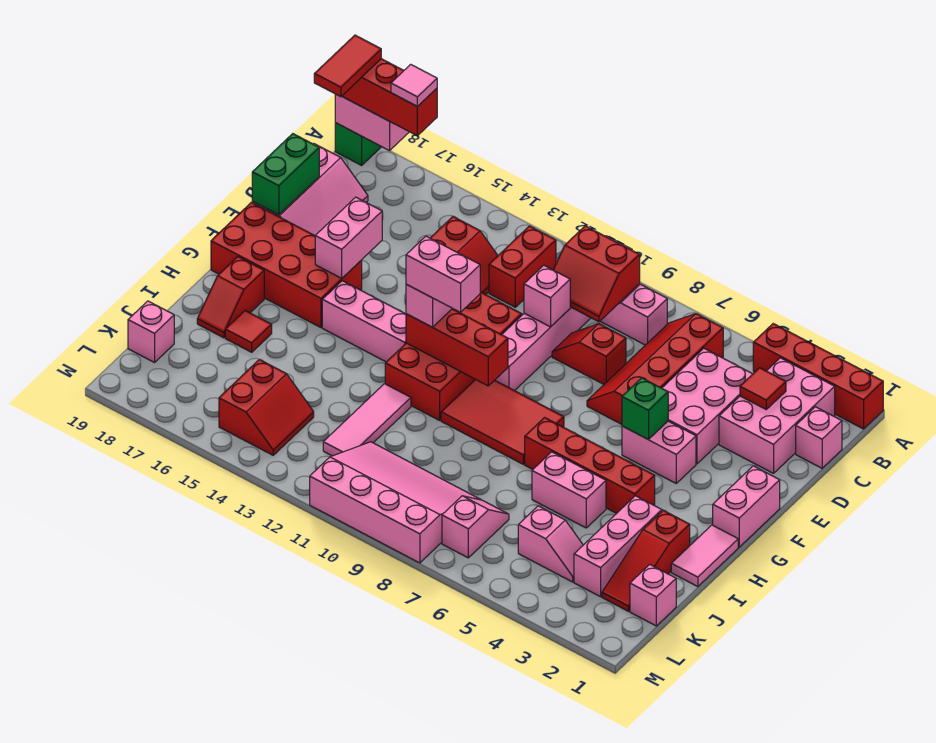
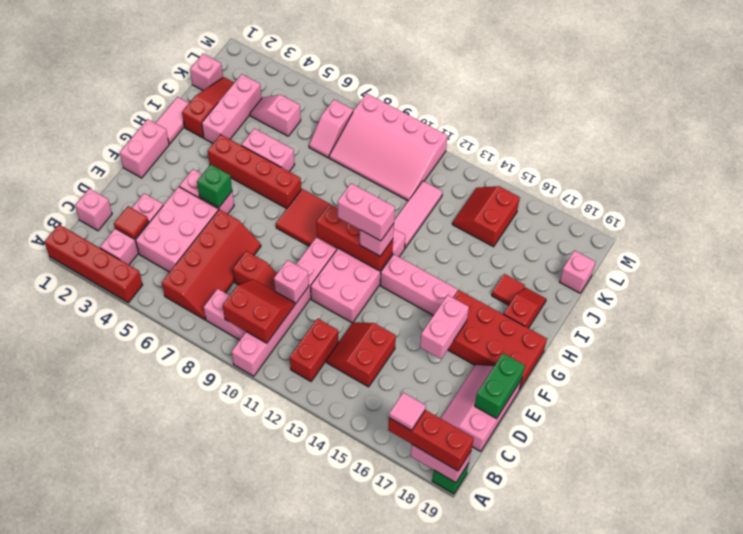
red 1x2 tile [314,35,381,97] -> none
pink 2x3 brick [719,358,835,473] -> pink 1x3 brick [100,193,163,265]
red 2x4 brick [385,292,522,420] -> pink 2x4 brick [311,229,405,323]

